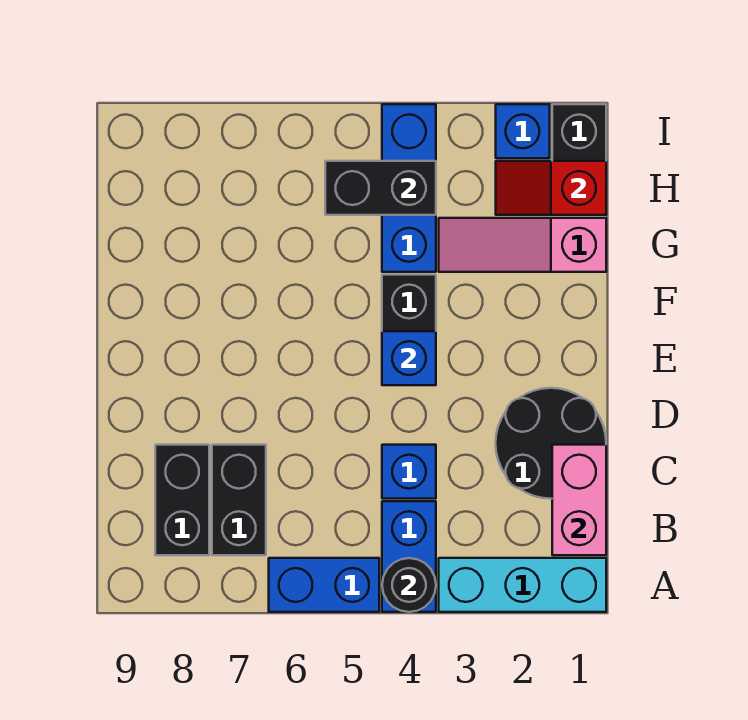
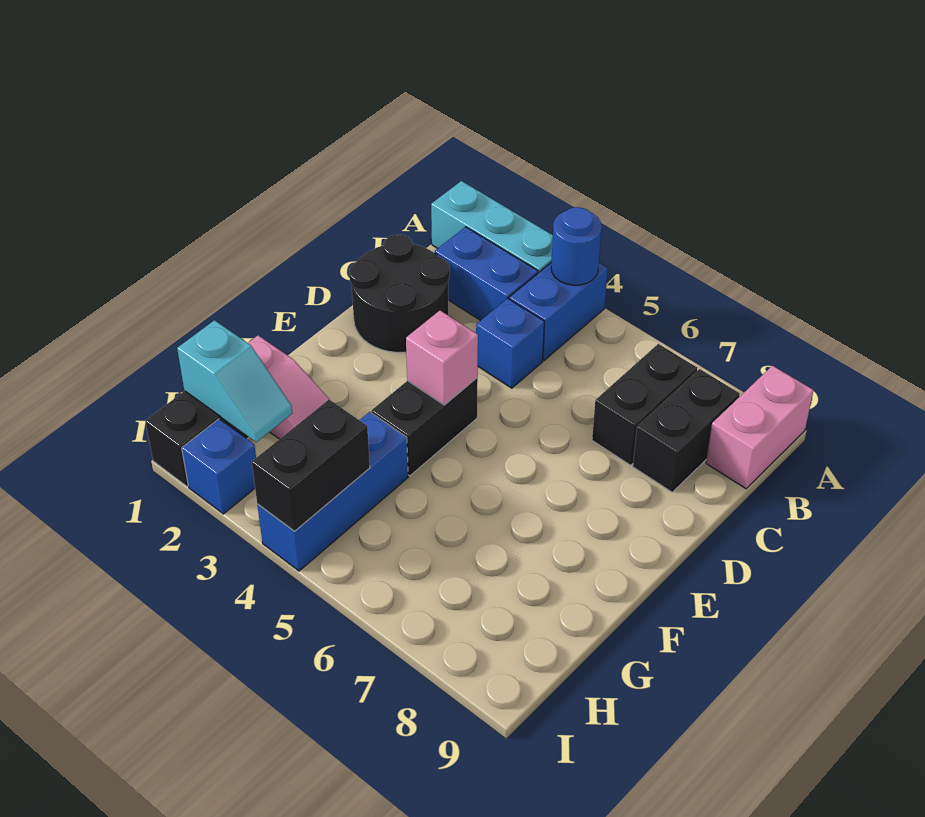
black 1x1 round brick [382,558,436,612] -> blue 1x1 round brick [551,207,602,285]
blue 1x2 brick [269,558,379,612] -> blue 1x2 brick moved to [435,227,538,321]
pink 1x2 brick [552,445,606,555] -> pink 1x2 brick moved to [706,366,813,489]
blue 1x1 brick [382,331,436,385] -> pink 1x1 brick [406,311,478,405]
red 1x2 slope [496,161,606,215] -> cyan 1x2 slope [177,320,292,442]
black 1x2 brick [325,161,436,215] -> black 1x2 brick turned to [252,399,370,531]

